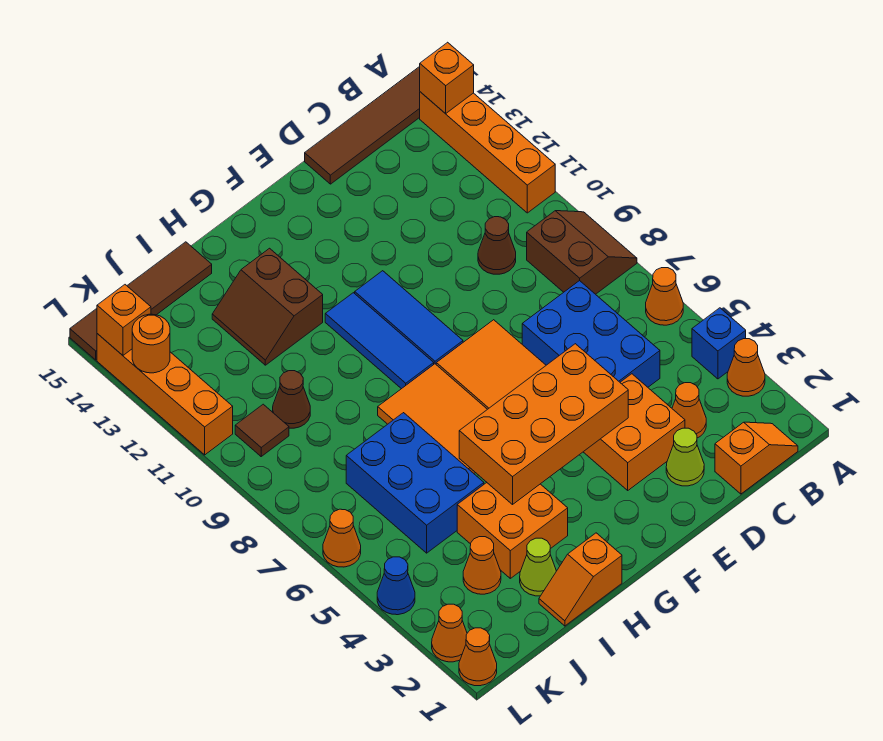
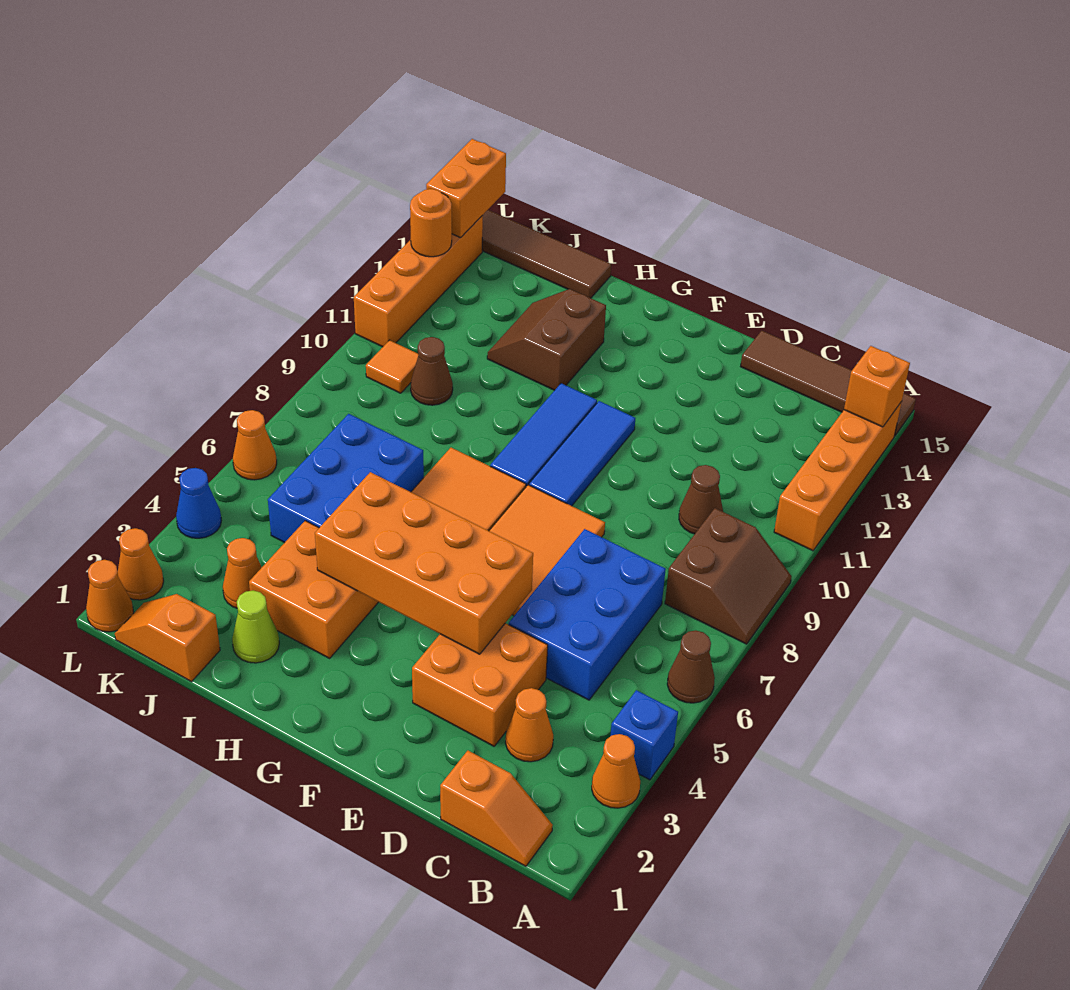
orange 1x1 cone [646,268,683,325] -> brown 1x1 cone [667,630,715,703]
lime 1x1 cone [666,428,704,486] -> none
orange 1x2 slope [539,533,622,626] -> orange 1x2 slope moved to [115,594,220,682]
brown 1x1 tile [235,404,289,456] -> orange 1x1 tile [366,340,418,393]
orange 1x1 brick [97,285,151,355] -> orange 1x2 brick [426,139,506,238]

